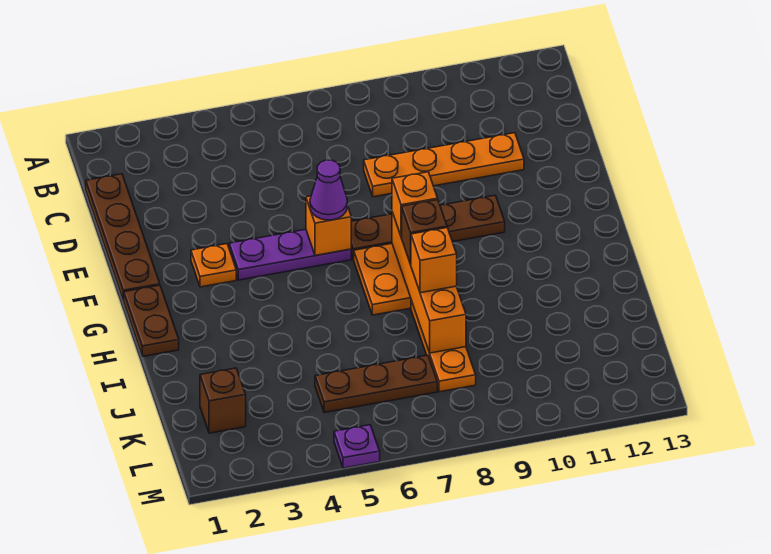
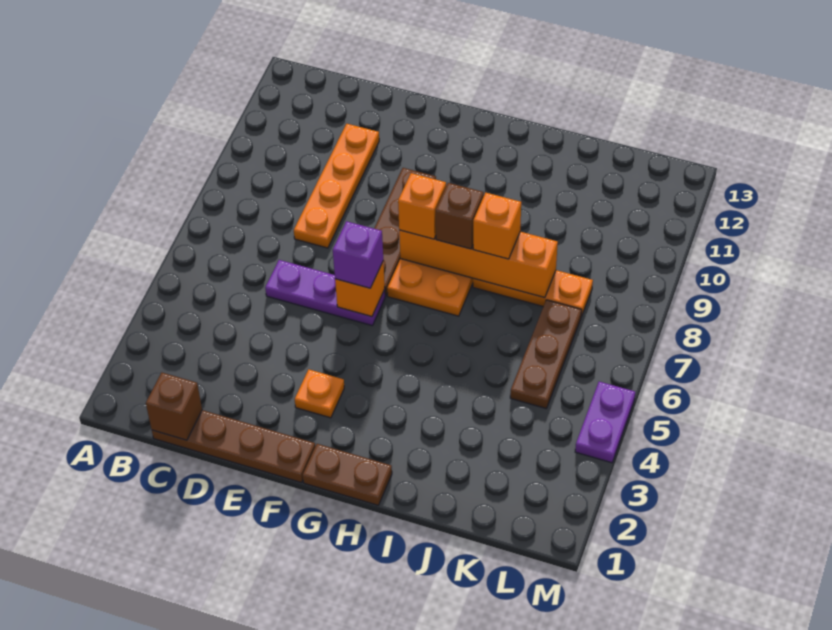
purple 1x3 plate [229,229,351,280] -> purple 1x3 plate turned to [265,260,385,326]
purple 1x1 cone [310,160,348,220] -> purple 1x1 brick [333,221,383,288]
brown 1x1 brick [200,368,246,433] -> brown 1x1 brick moved to [146,372,202,440]
purple 1x1 plate [334,425,380,468] -> purple 1x2 plate [575,382,635,463]

